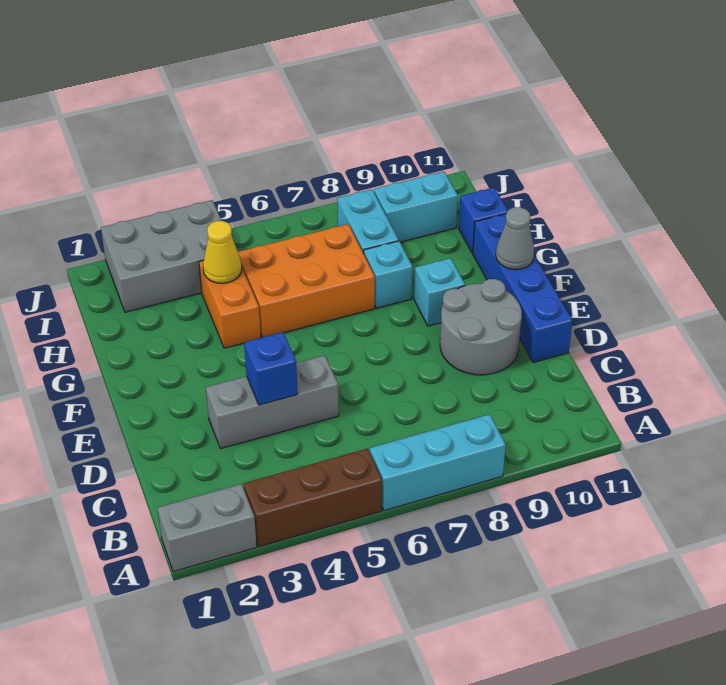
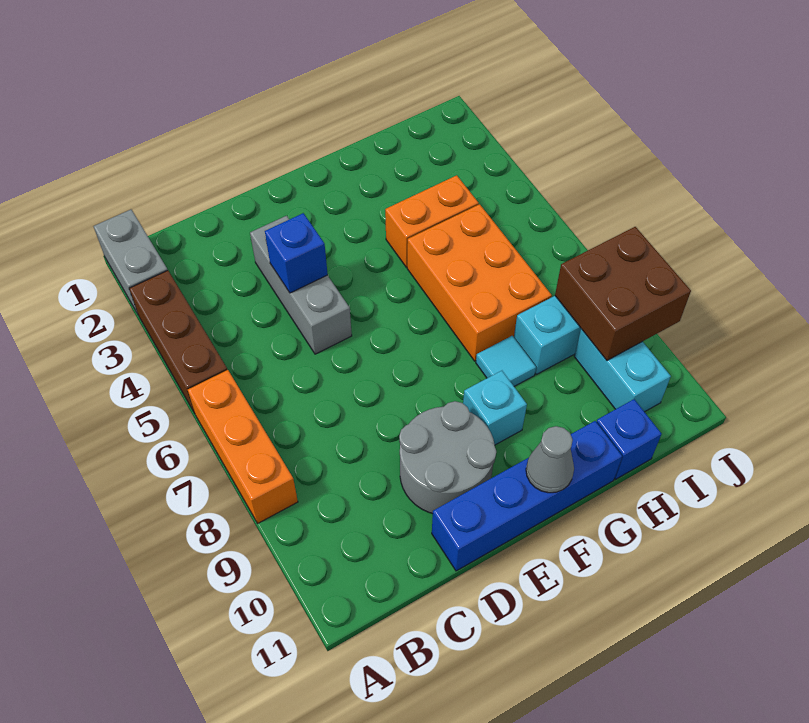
cyan 1x3 brick [370,414,506,511] -> orange 1x3 brick [188,370,298,523]
cyan 1x1 brick [364,241,413,308] -> cyan 1x1 tile [476,336,536,386]
yellow 1x1 cone [203,221,242,283] -> none
grey 2x3 brick [101,200,221,312] -> none
none -> brown 2x2 brick [555,227,691,360]

